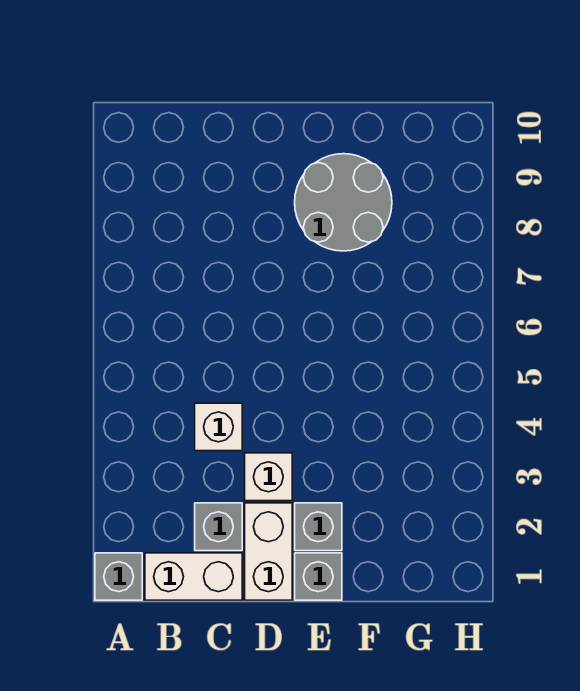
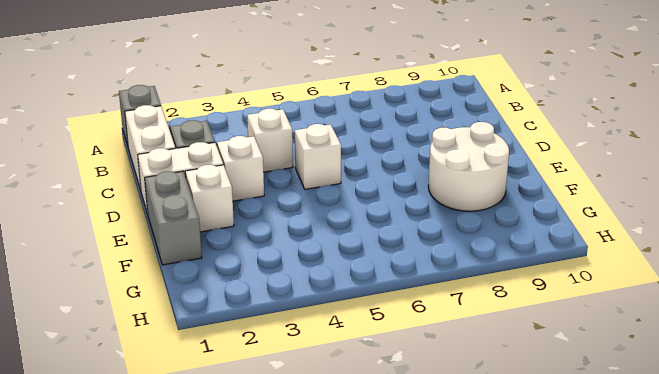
none -> white 1x1 brick [295,124,341,189]
grey 1x1 brick [295,553,342,600] -> grey 1x2 brick [145,171,202,265]
grey 1x1 brick [295,503,342,551] -> white 1x1 brick [185,165,234,232]
grey 2x2 round brick [295,154,392,251] -> white 2x2 round brick [428,122,509,211]

